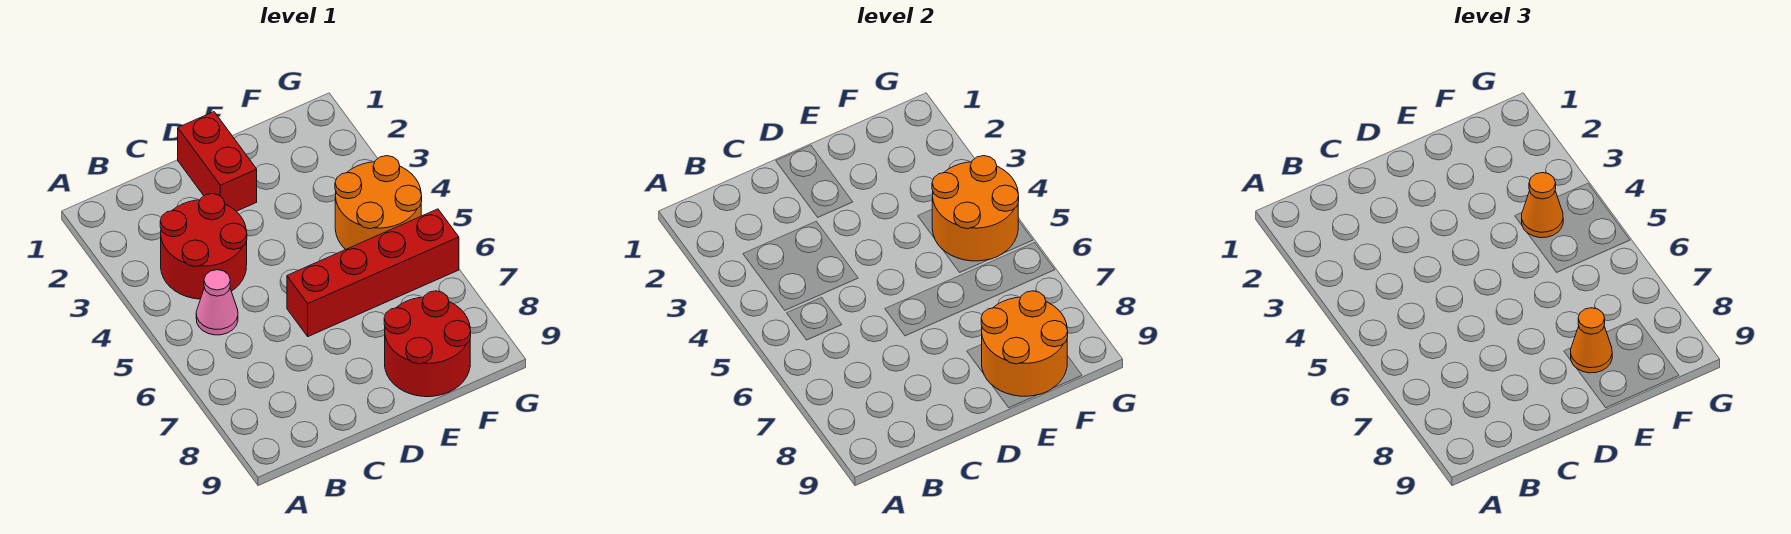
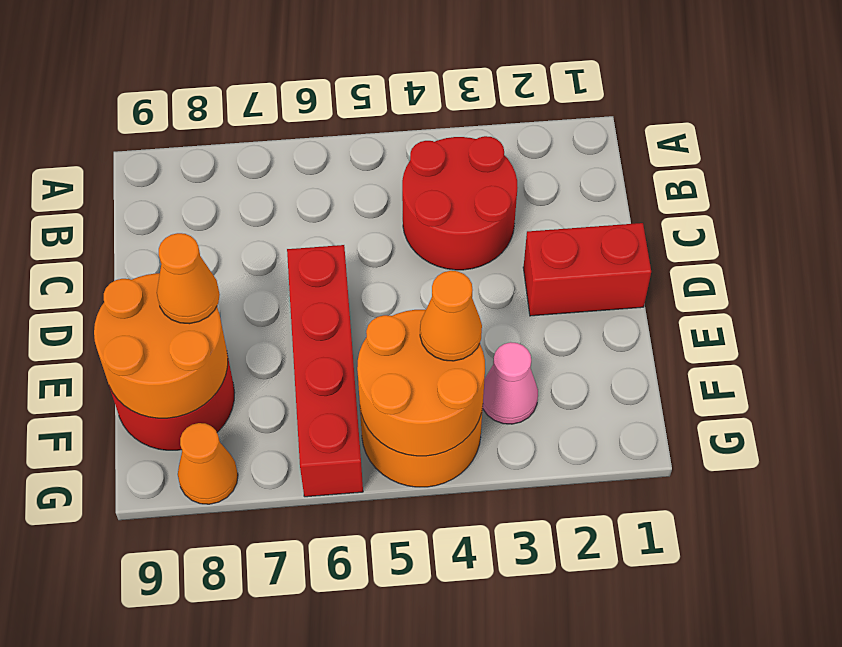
pink 1x1 cone [196,270,238,335] -> pink 1x1 cone moved to [483,342,538,424]
none -> orange 1x1 cone [178,423,238,504]

